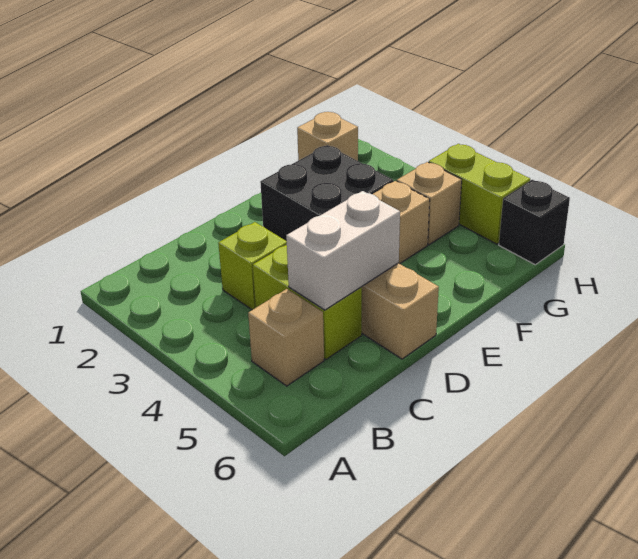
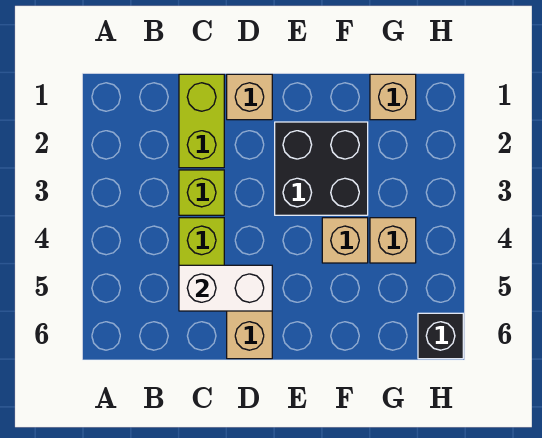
tan 1x1 brick [248,289,324,386] -> tan 1x1 brick moved to [227,74,272,120]
lime 1x2 brick [429,144,530,244] -> lime 1x2 brick moved to [179,74,224,168]

